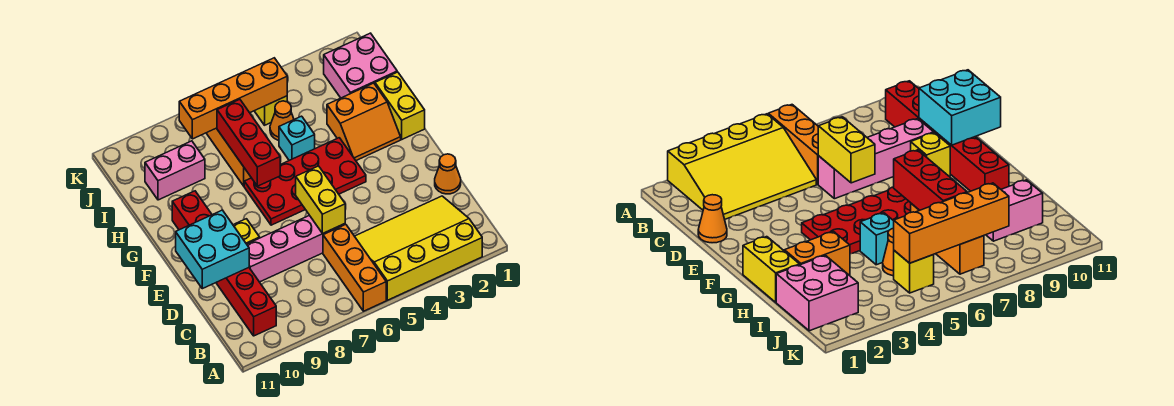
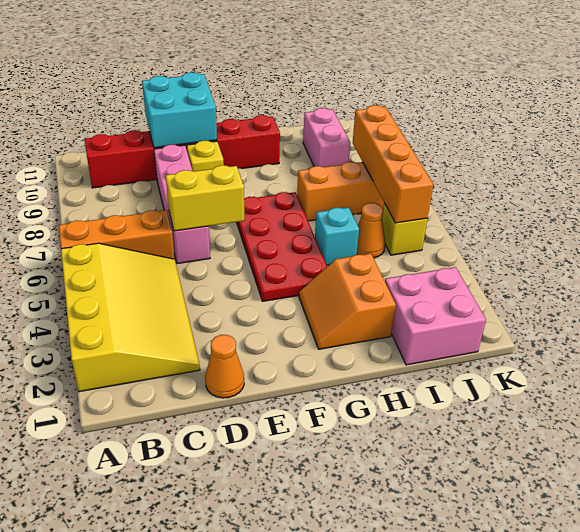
yellow 1x2 brick [375,72,425,139] -> none
red 1x3 brick [217,99,280,186] -> none

